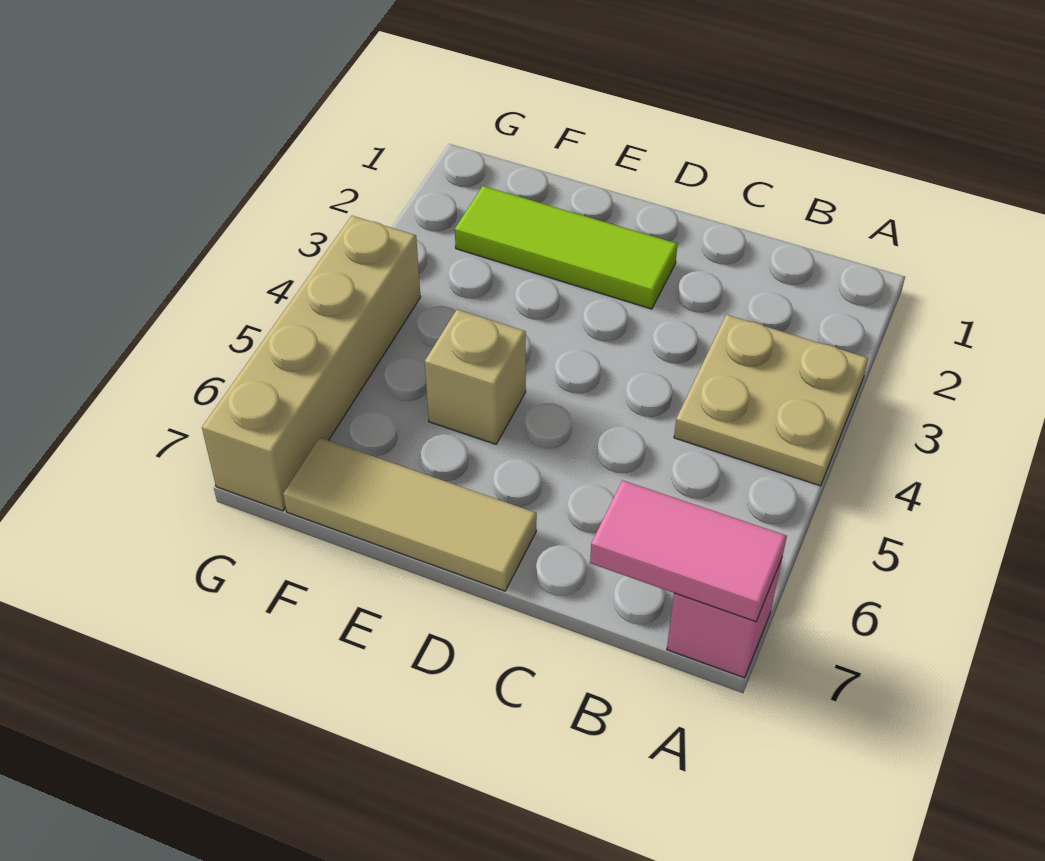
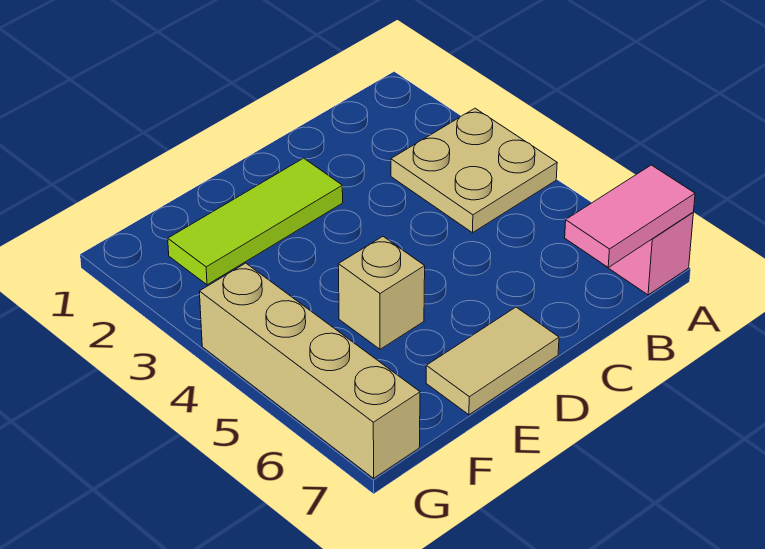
tan 1x3 tile [283,438,537,591] -> tan 1x2 tile [426,307,559,415]

